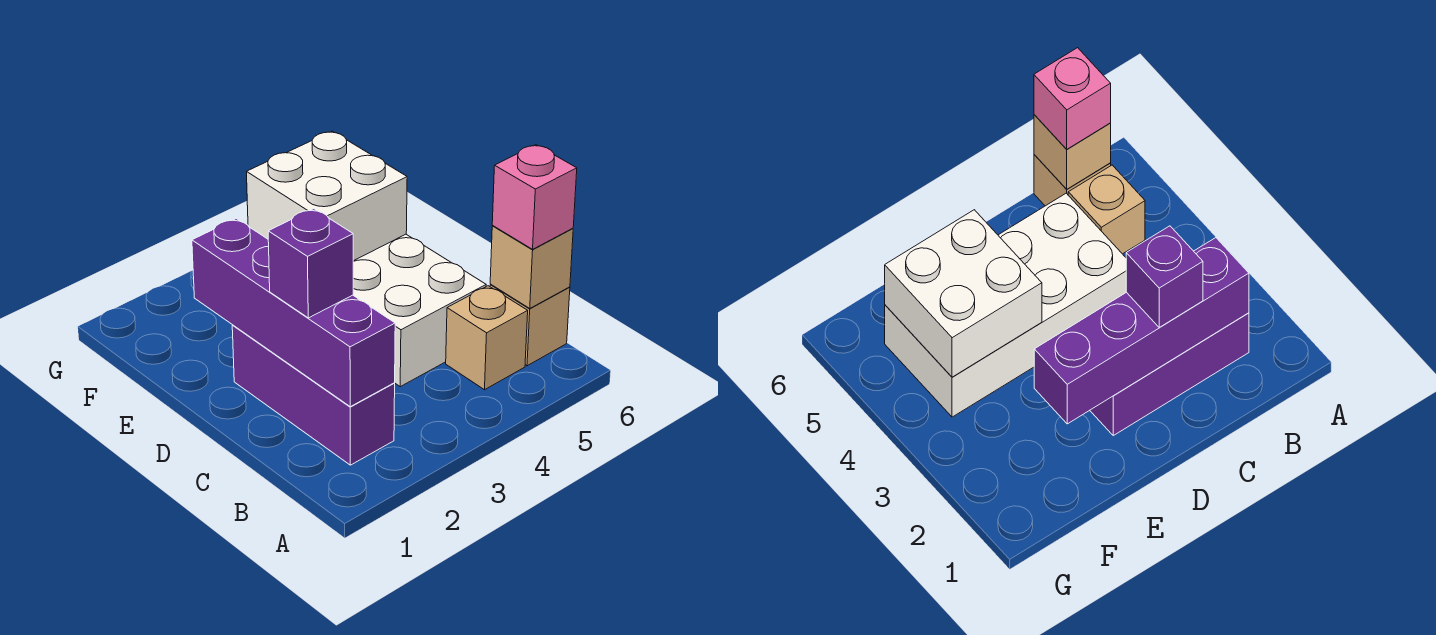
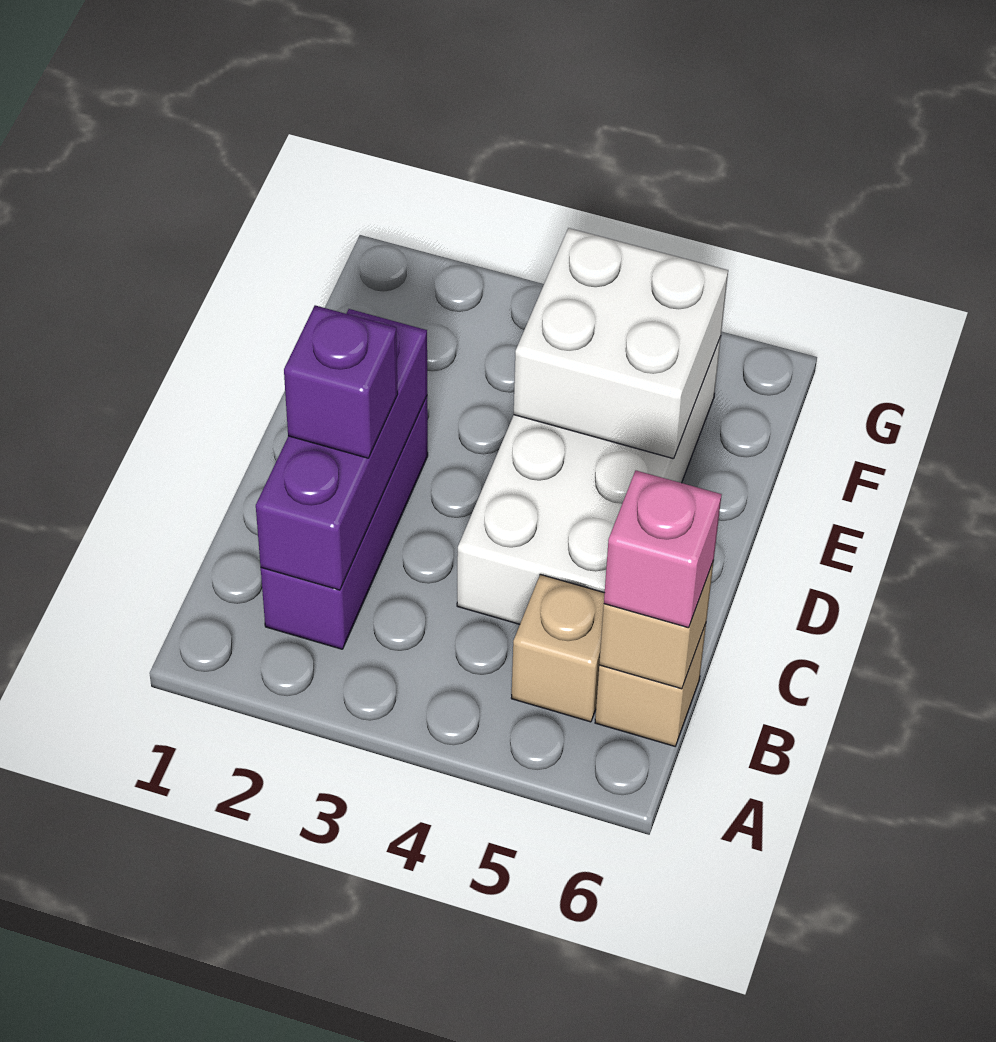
purple 1x4 brick [192,219,395,407] -> purple 1x3 brick [256,309,427,590]

